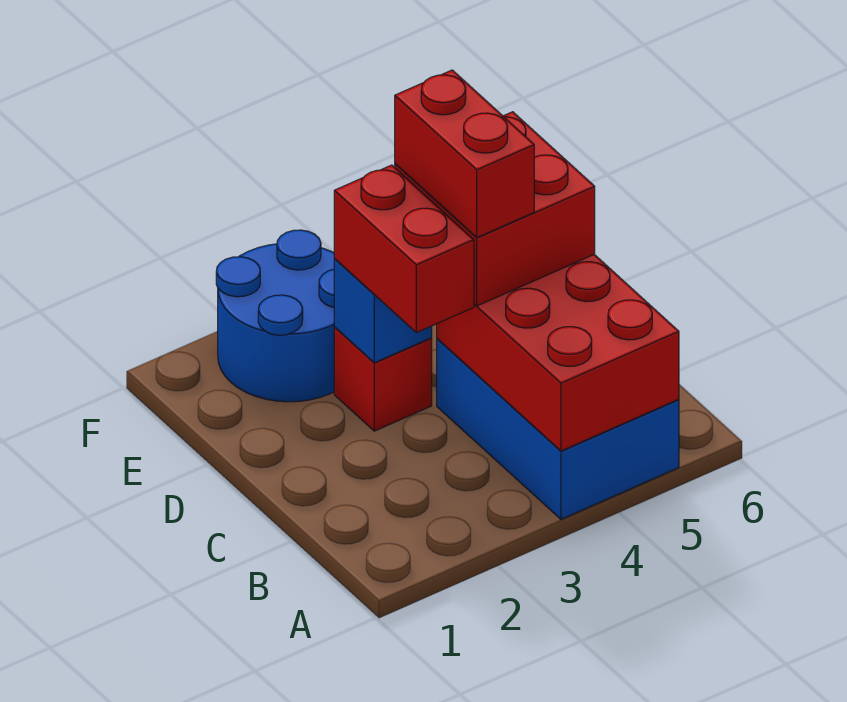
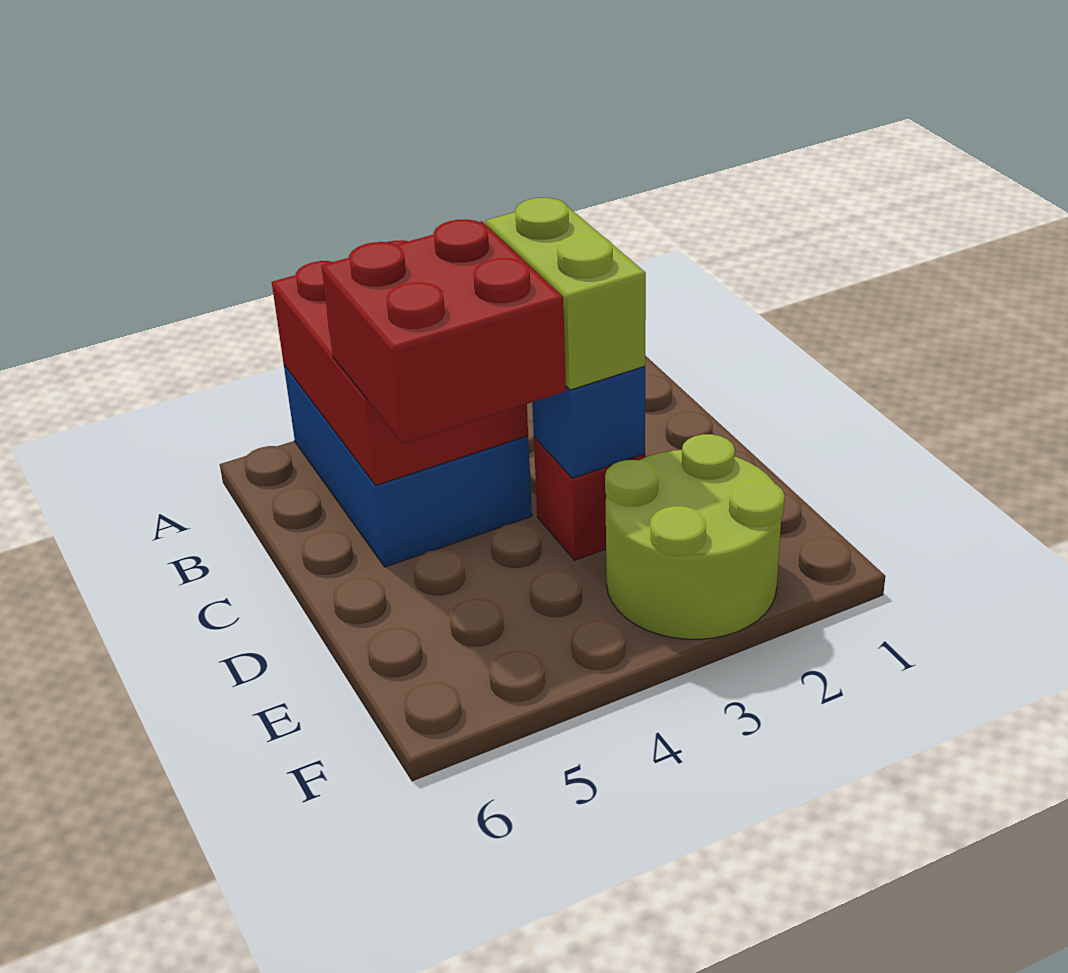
red 1x2 brick [334,165,474,333] -> lime 1x2 brick [486,198,646,390]
red 1x2 brick [395,70,534,237] -> none
blue 2x2 round brick [216,230,335,402] -> lime 2x2 round brick [605,434,785,639]

